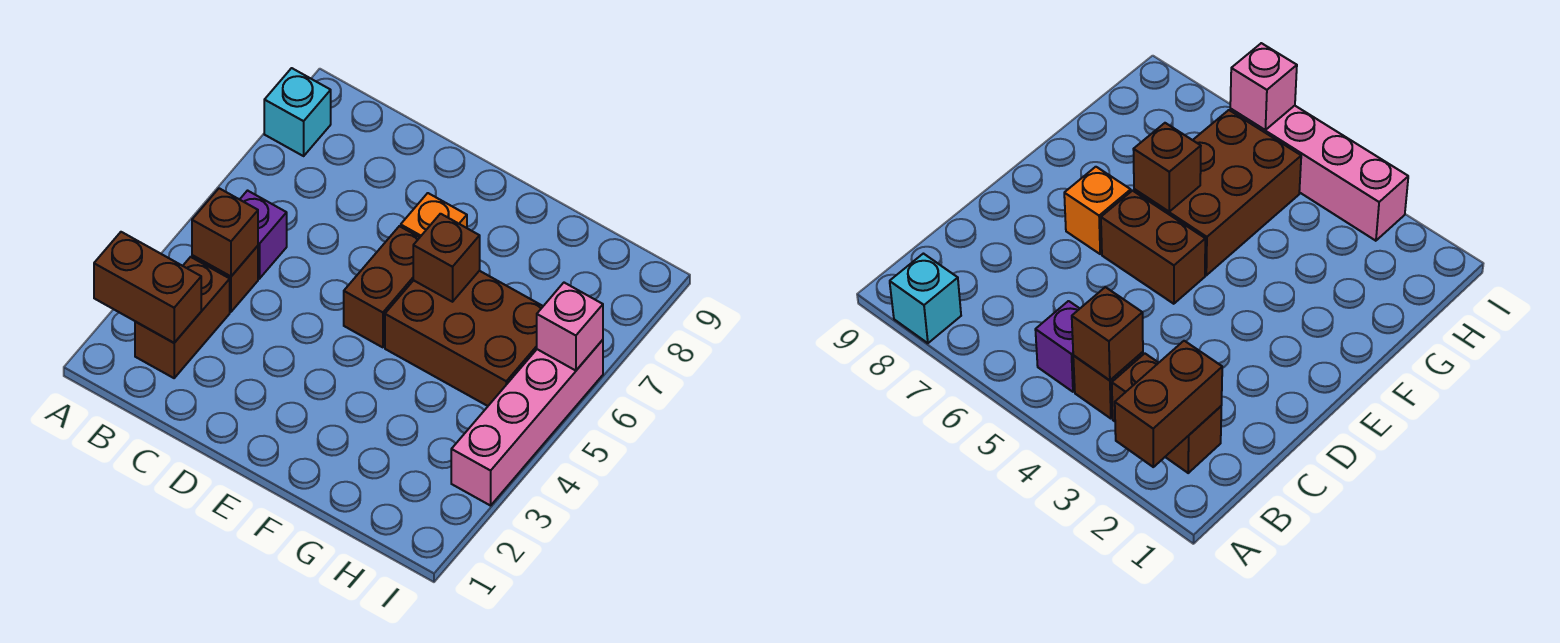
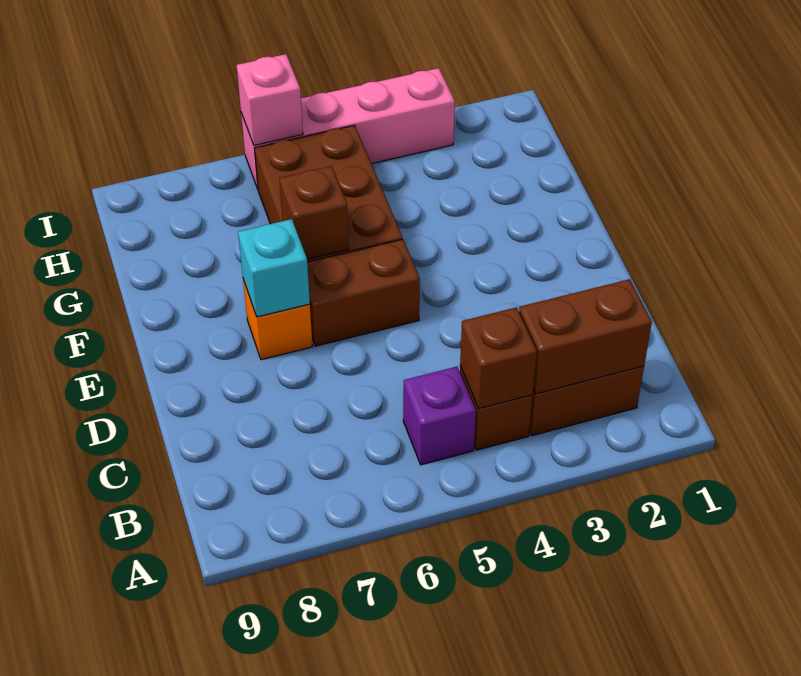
brown 1x2 brick [94,232,201,343] -> brown 1x2 brick turned to [519,279,652,394]
cyan 1x1 brick [264,68,331,156] -> cyan 1x1 brick moved to [238,219,310,317]

